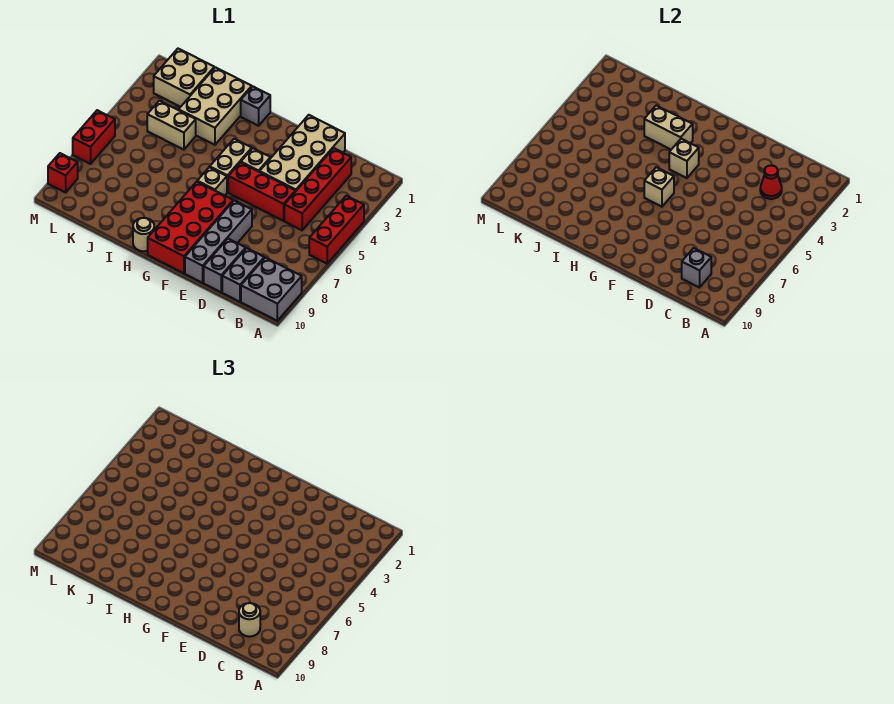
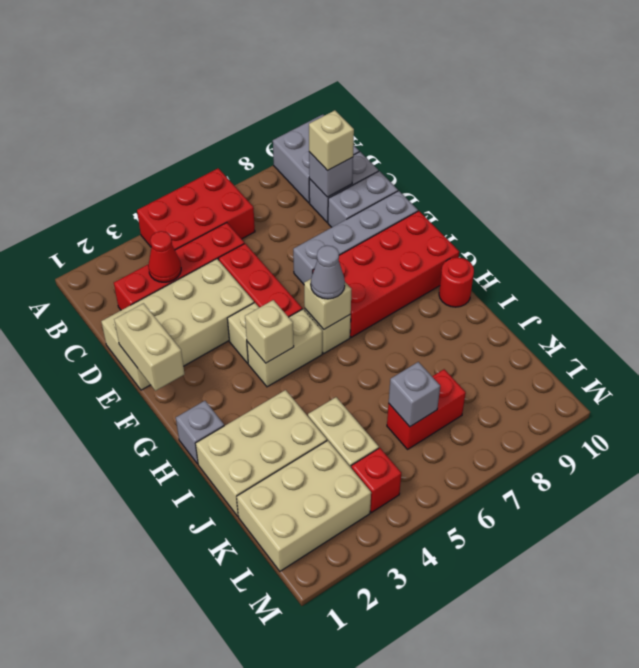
red 1x3 brick [309,196,364,264] -> red 2x3 brick [137,168,255,250]
tan 1x1 round brick [239,603,260,637] -> tan 1x1 brick [309,110,354,171]
none -> grey 1x1 cone [311,245,345,299]
tan 1x2 brick [644,105,693,149] -> tan 1x2 brick moved to [114,303,184,391]
tan 1x1 round brick [133,218,154,251] -> red 1x1 round brick [439,257,474,307]
tan 2x2 brick [154,49,214,107] -> tan 2x3 brick [237,441,371,571]
none -> grey 1x1 brick [389,362,440,427]
red 1x2 brick [73,110,115,164] -> red 1x2 brick moved to [387,369,466,449]
red 1x1 brick [48,153,78,192] -> red 1x1 brick moved to [351,448,401,513]

